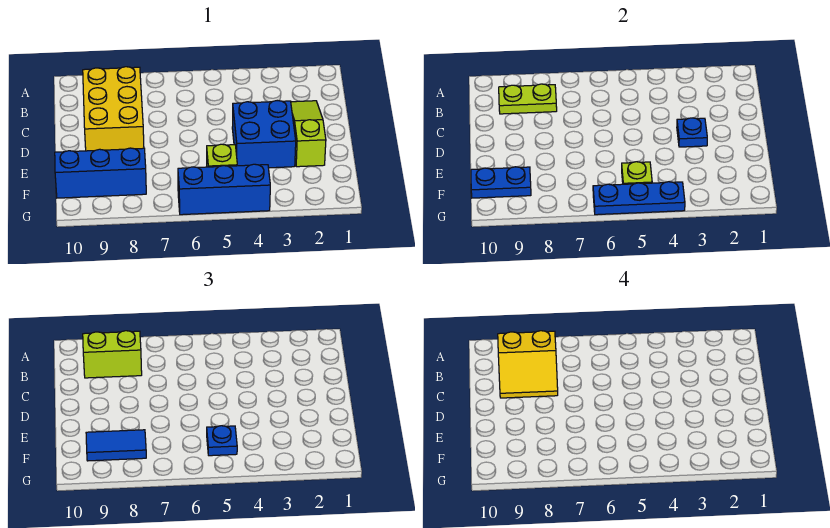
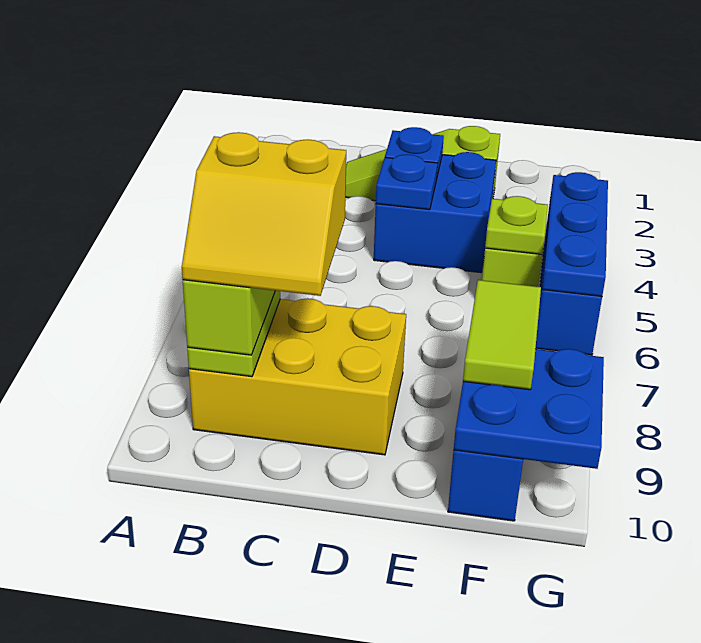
yellow 2x2 slope [498,331,558,398] -> yellow 2x2 slope turned to [182,132,346,296]
blue 1x1 plate [207,426,237,456] -> blue 1x1 plate moved to [376,154,437,210]
blue 1x2 tile [86,430,146,461] -> lime 1x2 tile [463,280,541,390]
blue 1x2 plate [471,167,531,198] -> blue 2x2 plate [454,349,604,469]

